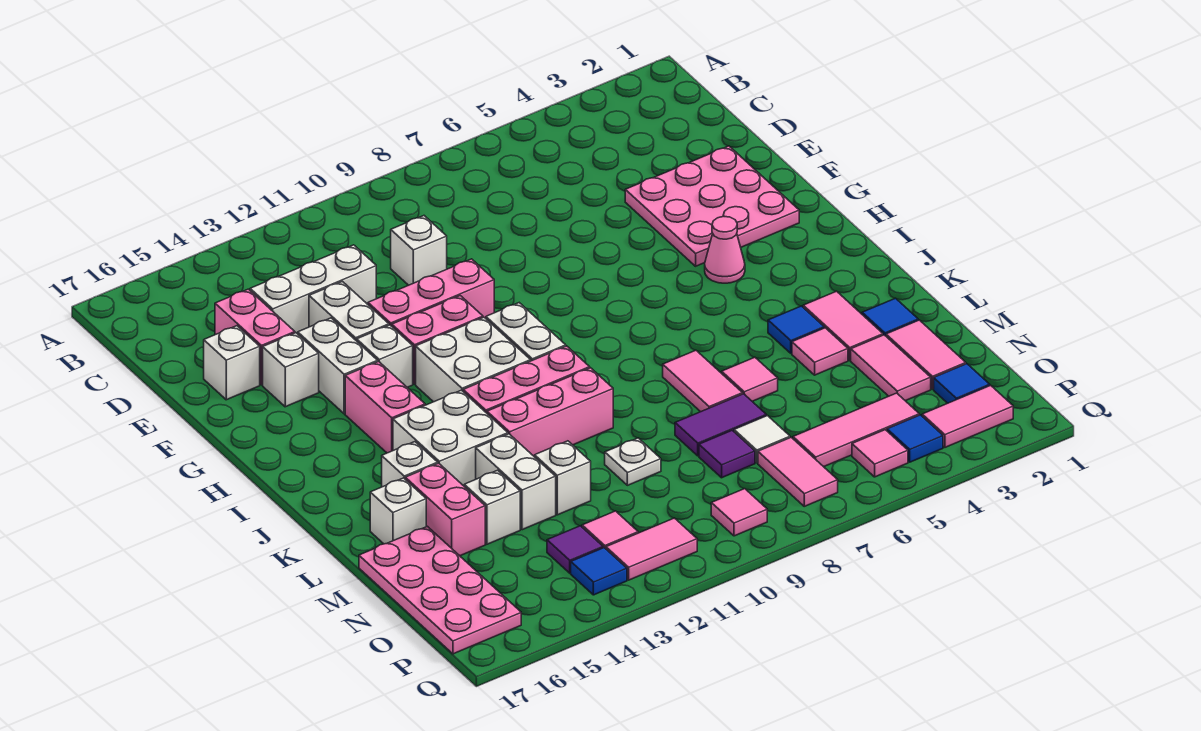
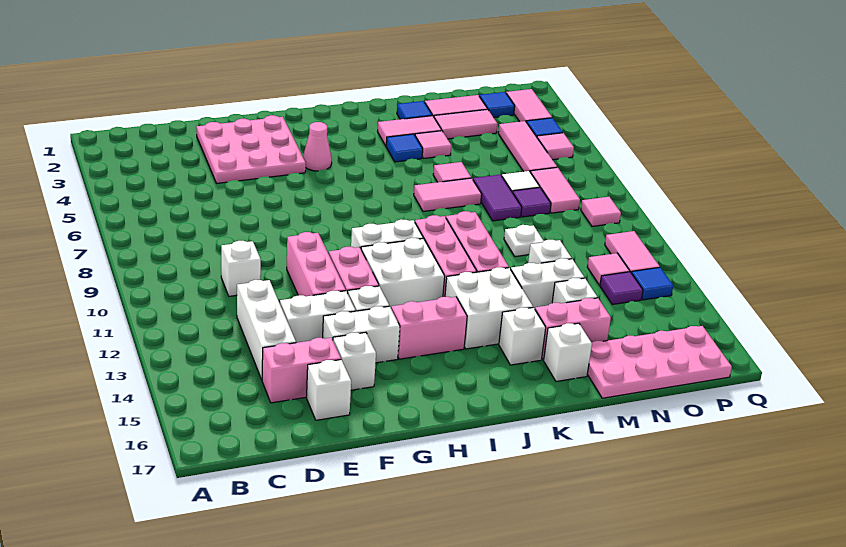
pink 1x2 tile [758,437,838,506] -> pink 1x2 tile turned to [531,167,580,213]

